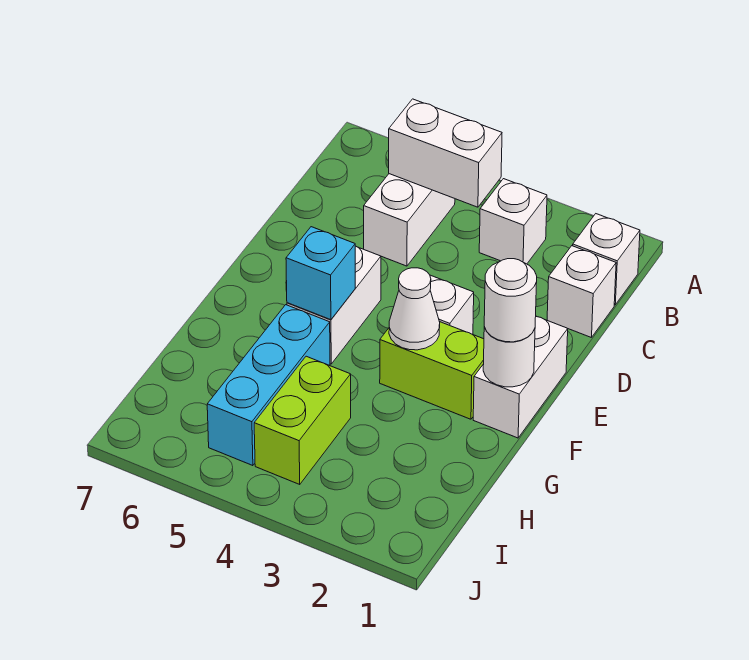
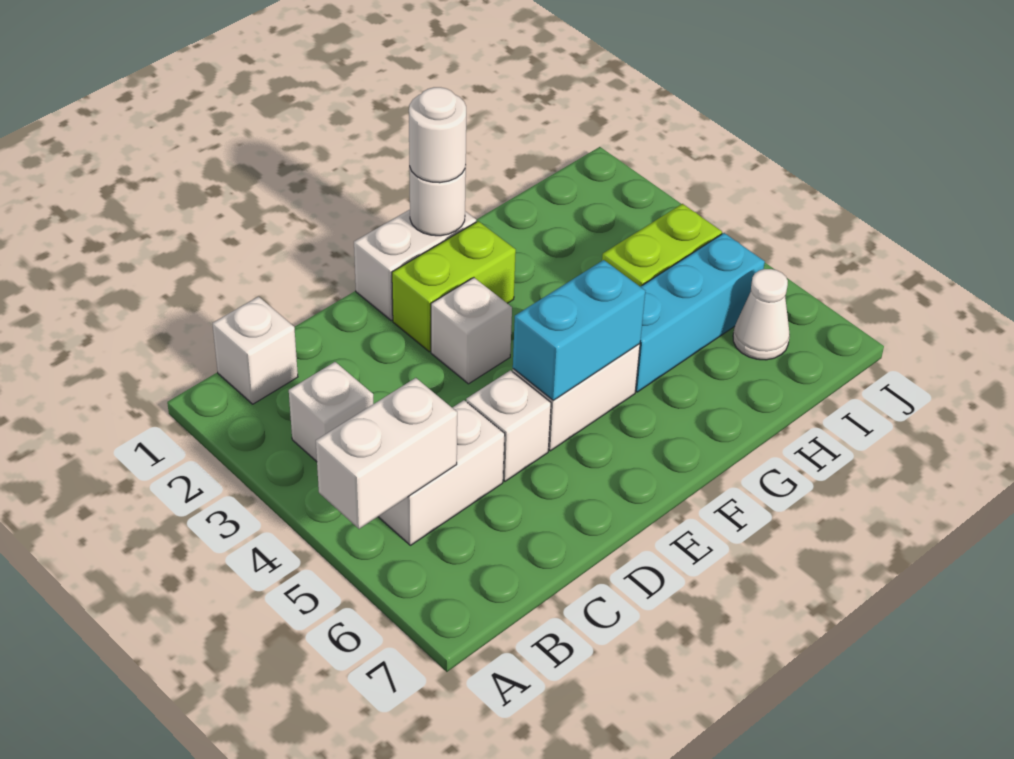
white 1x2 brick [389,99,502,207] -> white 1x2 brick turned to [316,378,457,529]
white 1x1 brick [547,246,616,338] -> white 1x1 brick moved to [466,370,551,481]
lime 1x2 brick [380,322,484,419] -> lime 1x2 brick turned to [392,221,516,352]
white 1x1 cone [389,268,440,350] -> white 1x1 cone moved to [733,269,790,360]
cyan 1x1 brick [286,227,355,320] -> cyan 1x2 brick [513,260,645,400]

